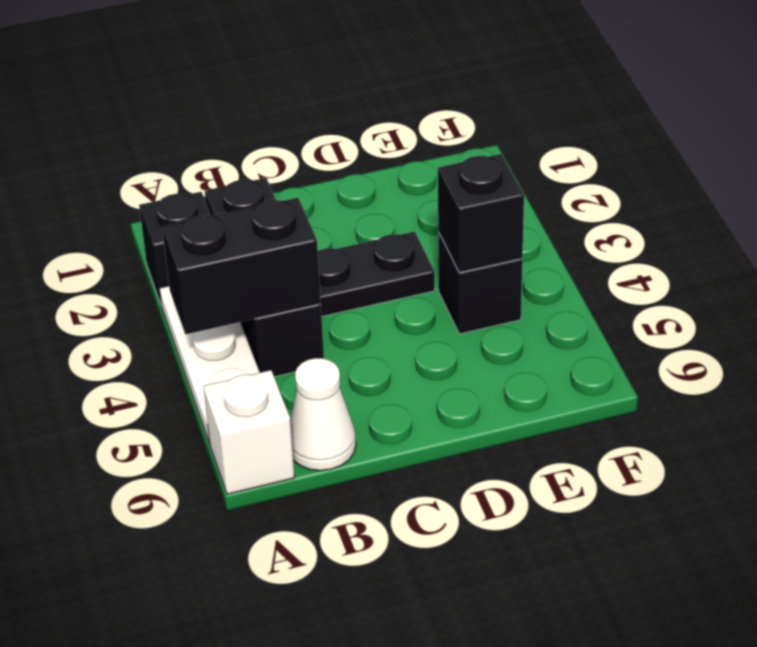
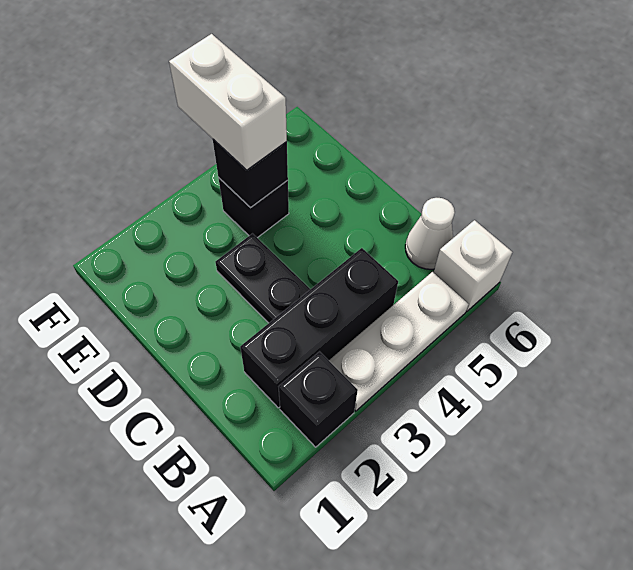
black 1x2 brick [162,198,321,334] -> none
none -> white 1x2 brick [169,34,287,170]

